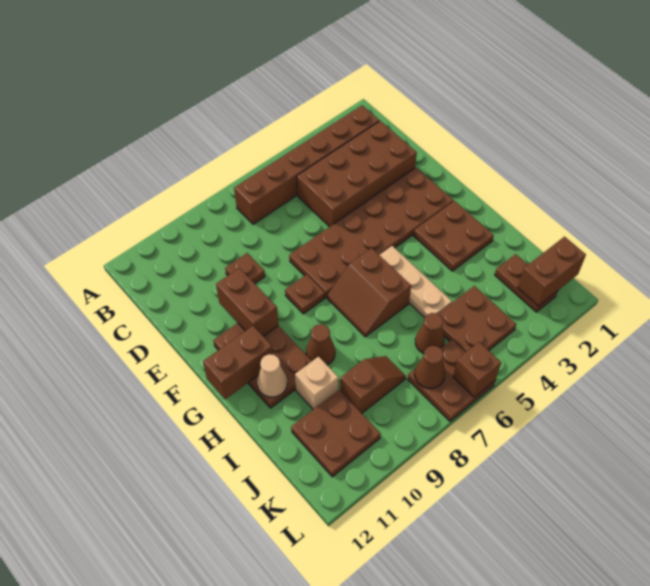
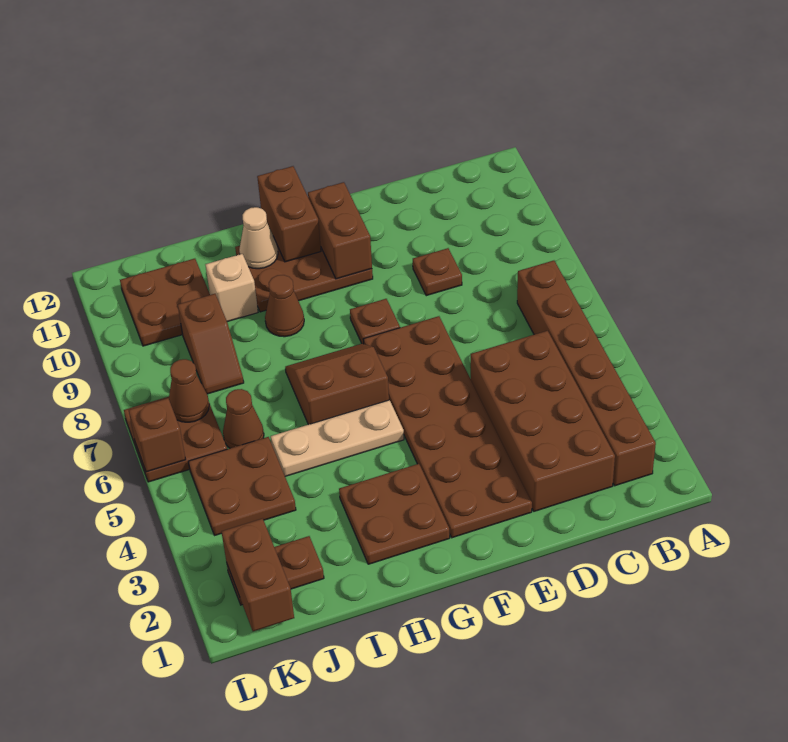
brown 1x2 brick [216,268,278,336] -> brown 1x2 brick turned to [308,182,372,279]

